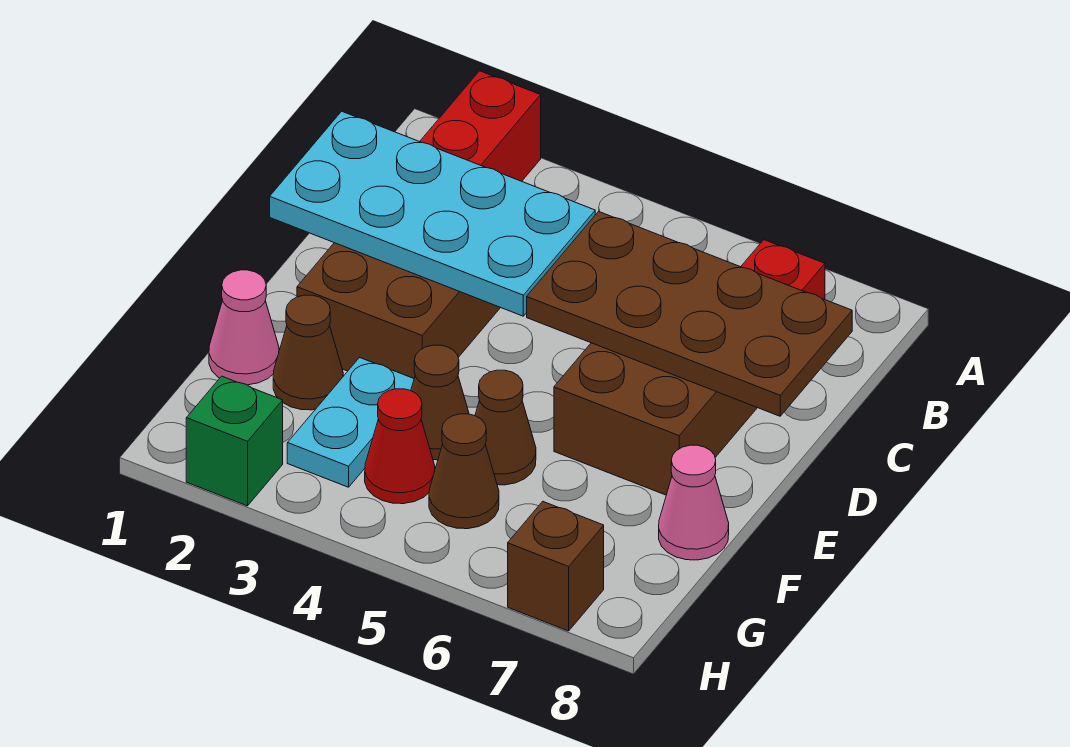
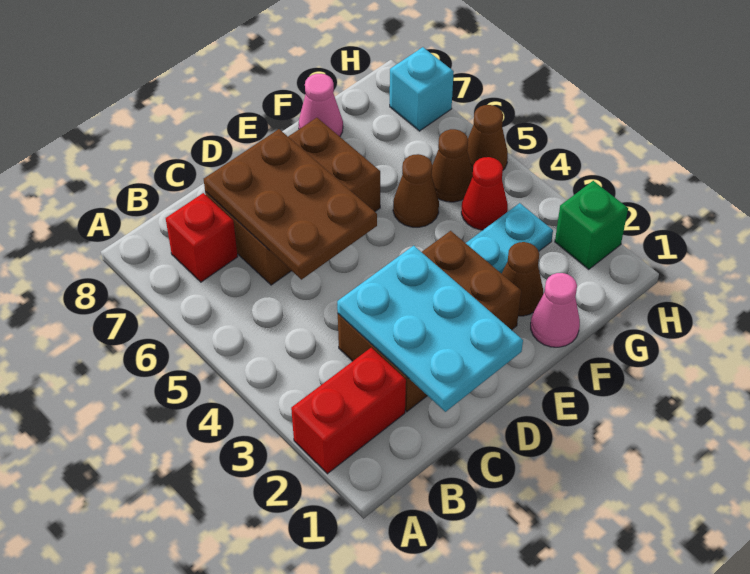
cyan 2x4 plate [270,111,595,316] -> cyan 2x3 plate [337,246,523,412]
brown 2x4 plate [527,211,852,416] -> brown 2x3 plate [204,129,377,280]
brown 1x1 cone [411,345,469,460] -> brown 1x1 cone moved to [467,105,508,171]
brown 1x1 brick [508,501,604,631] -> cyan 1x1 brick [390,47,454,131]

